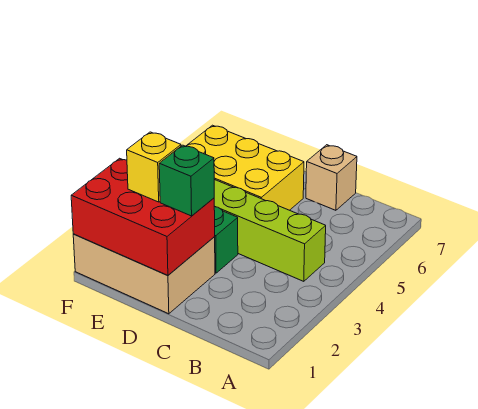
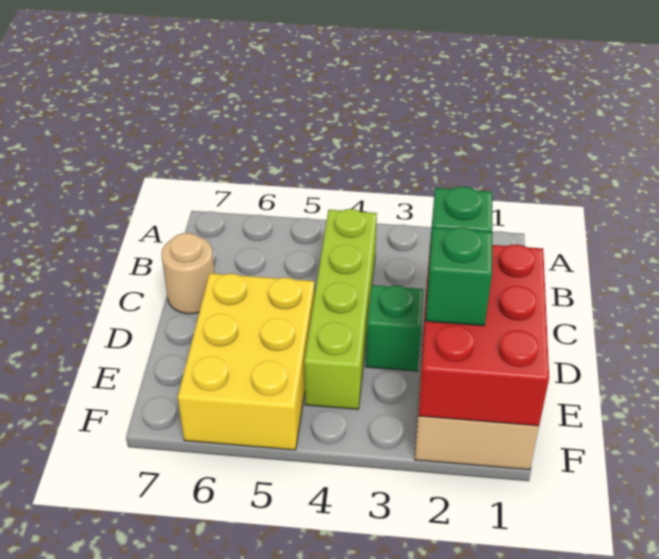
tan 1x1 brick [306,145,357,210] -> tan 1x1 round brick [162,233,214,314]
yellow 1x1 brick [127,132,181,202] -> green 1x1 brick [426,227,492,326]

